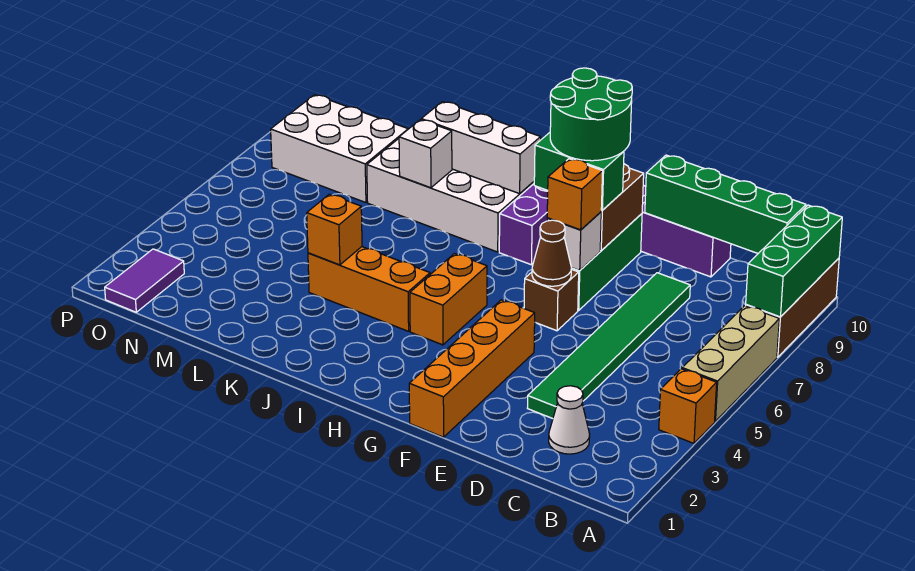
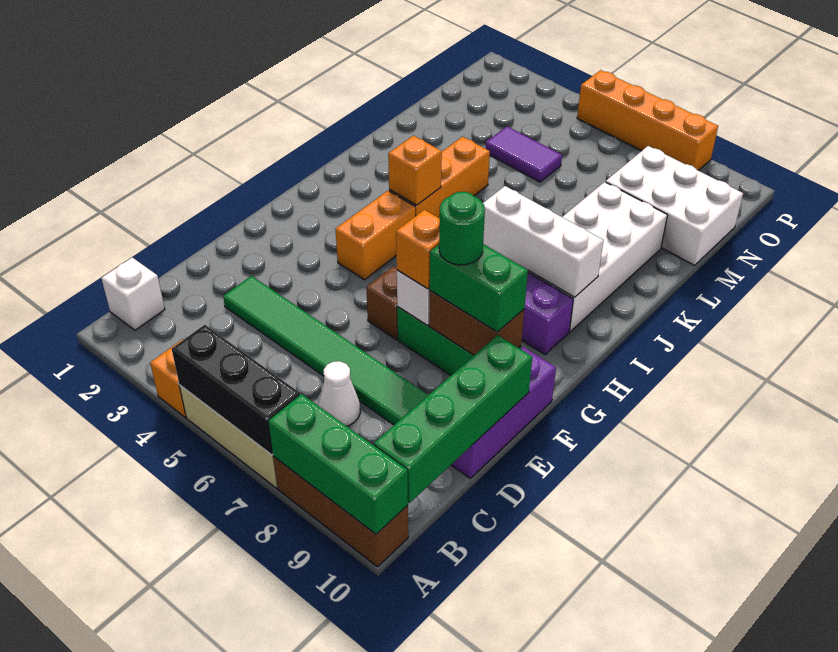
none -> black 1x3 brick [172,325,300,455]
white 1x1 cone [549,386,590,454] -> white 1x1 cone moved to [319,361,360,426]
orange 1x4 brick [409,300,535,437] -> orange 1x4 brick moved to [577,70,718,171]
brown 1x1 cone [532,220,571,286] -> none
green 1x2 brick [534,133,624,210] -> green 1x2 brick turned to [430,244,528,332]
green 2x2 round brick [550,68,632,161] -> green 1x1 round brick [439,192,485,265]
orange 1x2 brick [410,254,487,345] -> orange 1x2 brick turned to [335,191,416,280]
white 1x3 brick [421,102,541,194] -> white 1x3 brick turned to [483,186,604,297]
orange 1x1 brick [307,194,362,265] -> orange 1x1 brick moved to [388,136,442,205]
white 1x1 brick [399,120,452,188] -> white 1x1 brick moved to [101,258,165,330]
white 2x3 brick [271,95,408,203] -> white 2x3 brick turned to [606,146,743,265]
purple 1x2 tile [105,249,184,312] -> purple 1x2 tile moved to [486,126,562,182]

